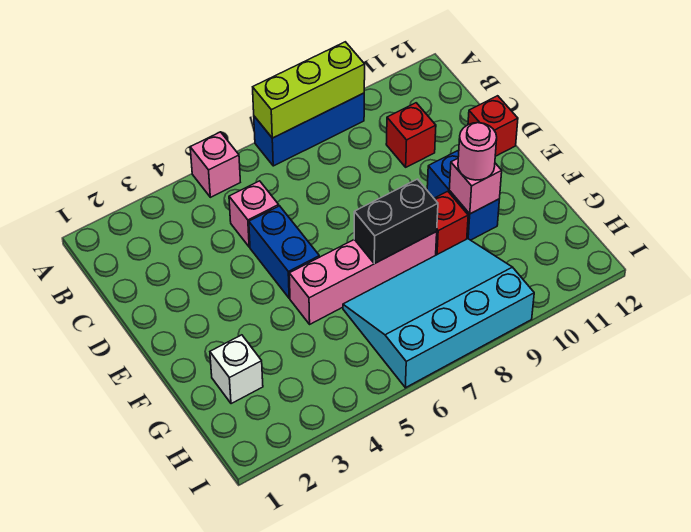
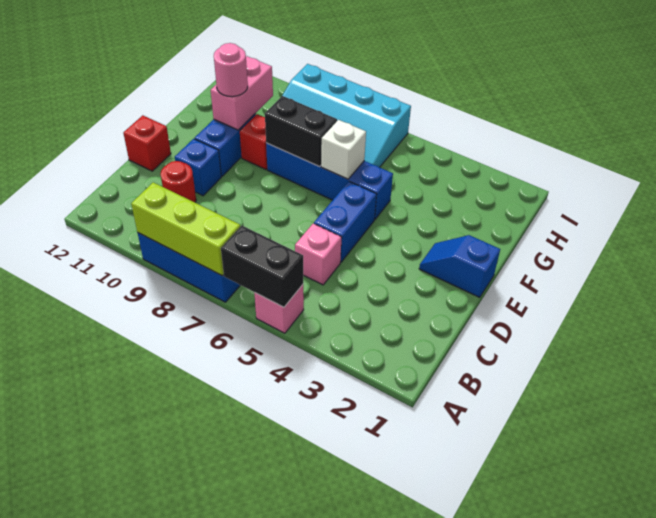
none -> black 1x2 brick [221,226,303,307]
red 1x1 brick [386,103,436,167] -> red 1x1 round brick [160,161,196,203]
none -> blue 1x1 brick [175,139,221,196]
none -> blue 1x2 slope [419,235,500,297]
pink 1x4 brick [289,232,437,324] -> blue 1x4 brick [266,143,393,219]
pink 1x1 brick [449,159,502,214] -> pink 1x2 brick [211,56,273,130]
white 1x1 brick [210,335,263,404] -> white 1x1 brick moved to [321,120,366,179]

